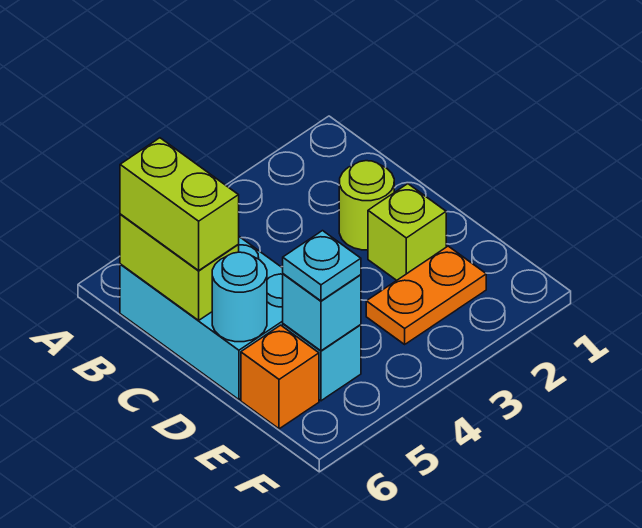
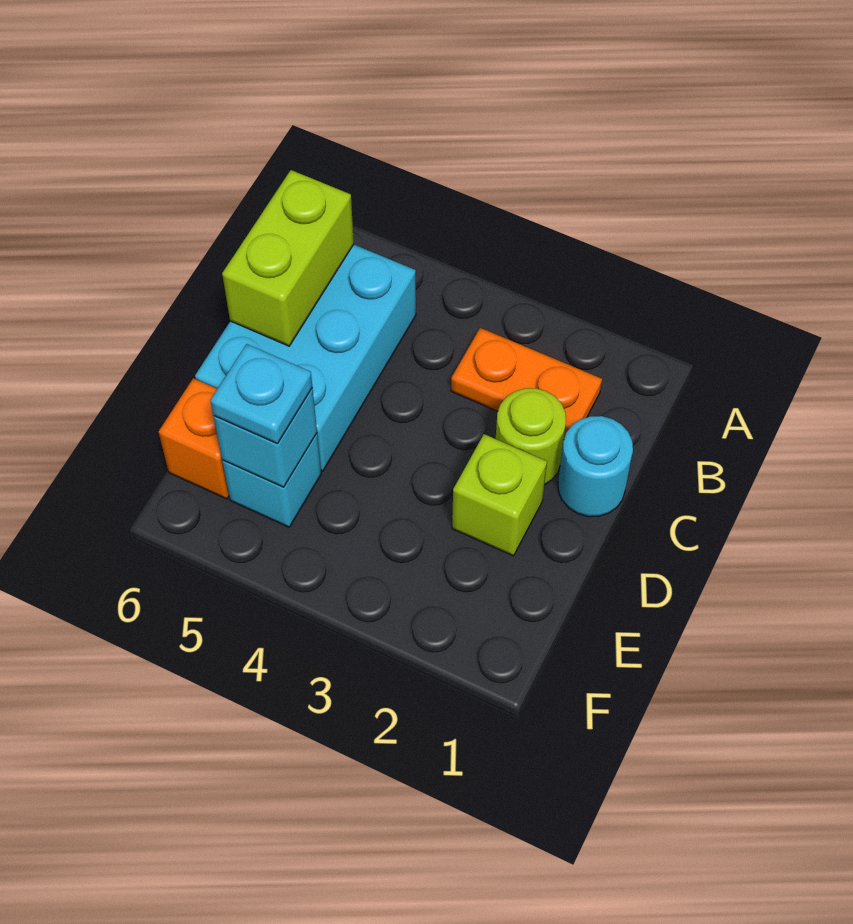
lime 1x2 brick [120,138,239,270] -> none
cyan 1x1 round brick [212,252,267,342] -> cyan 1x1 round brick moved to [558,416,633,517]
orange 1x2 plate [366,246,486,344] -> orange 1x2 plate moved to [451,328,602,438]

